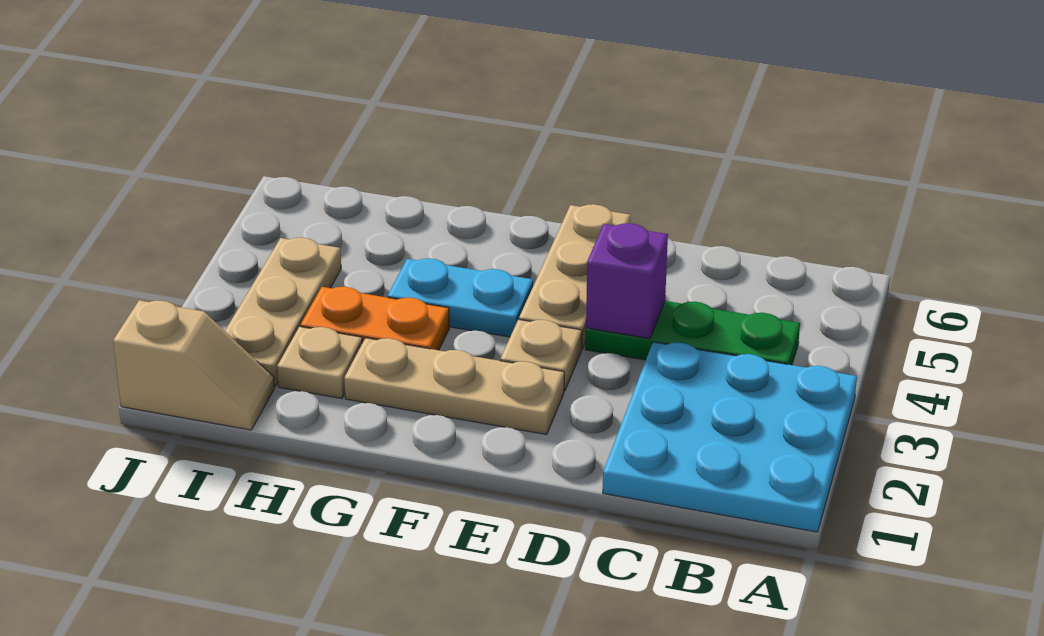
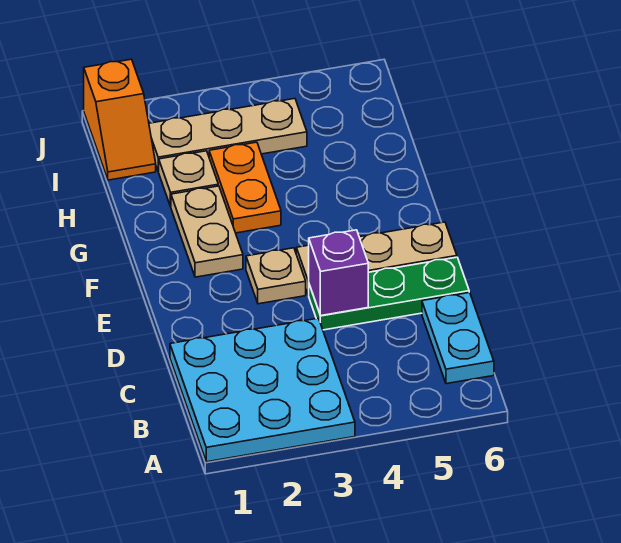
green 1x3 plate [586,301,800,365] -> green 1x3 plate turned to [309,257,469,330]
tan 1x3 plate [344,338,564,434] -> tan 1x2 plate [171,186,243,277]
cyan 1x2 plate [388,258,533,337] -> cyan 1x2 plate moved to [422,292,494,384]
tan 1x2 slope [113,300,274,430] -> orange 1x2 slope [84,59,156,180]

